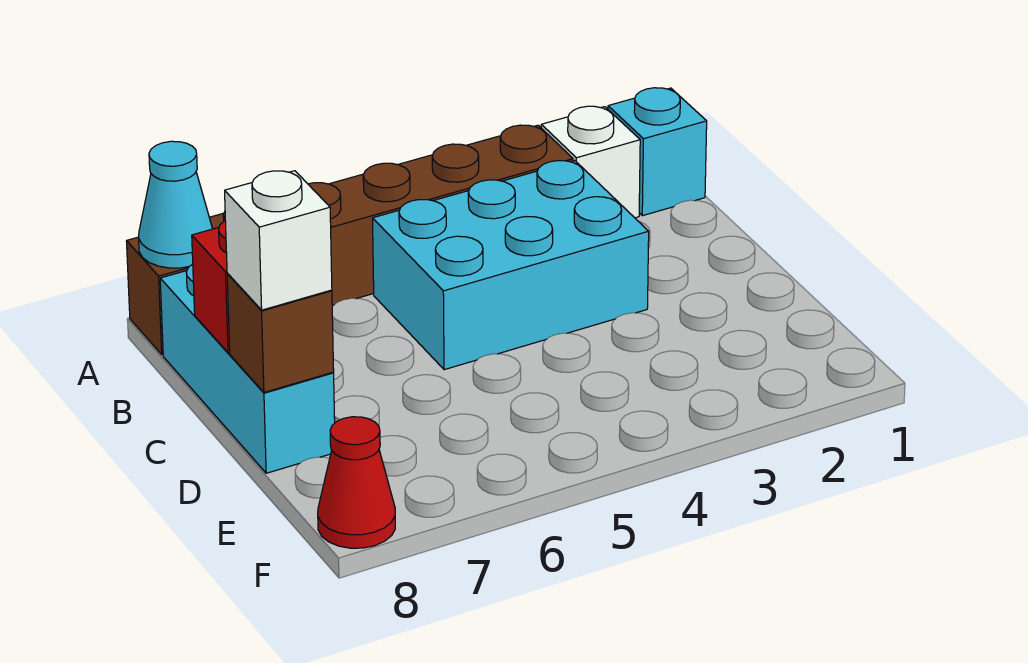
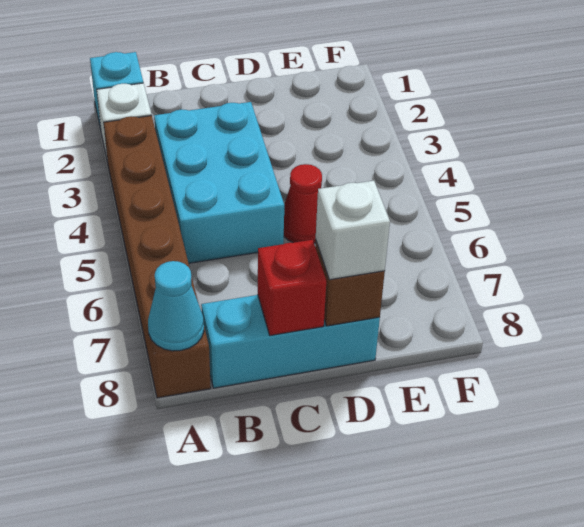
red 1x1 cone [318,417,395,548] -> red 1x1 cone moved to [284,164,322,243]

